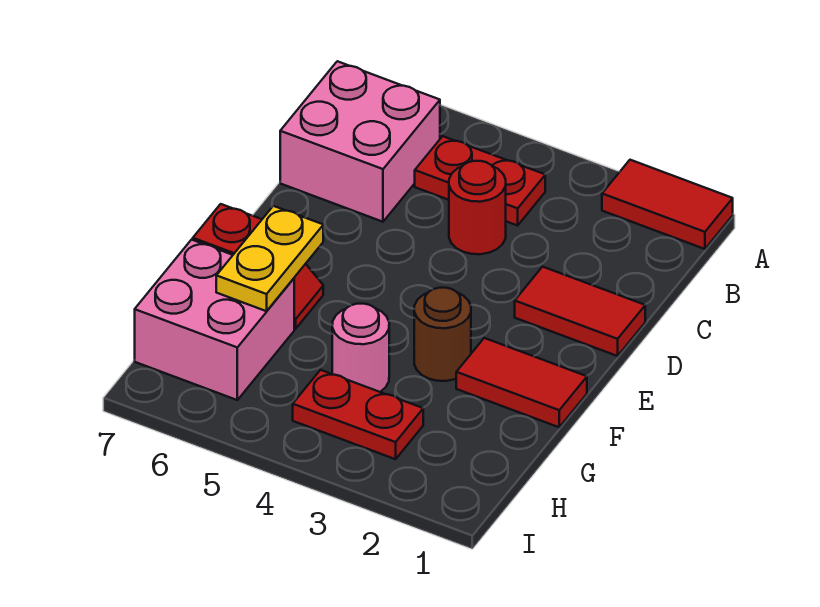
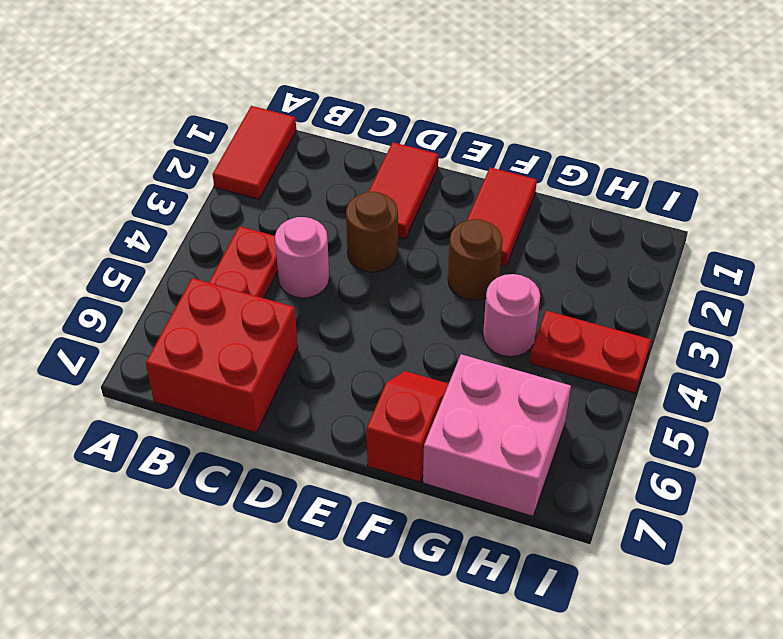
pink 2x2 brick [280,61,440,222] -> red 2x2 brick [146,278,298,432]
red 1x1 round brick [449,161,506,254] -> pink 1x1 round brick [275,217,329,298]
none -> brown 1x1 round brick [346,192,398,272]
yellow 1x2 plate [216,206,323,311] -> none
red 1x2 plate [293,370,423,459] -> red 1x2 plate turned to [530,311,651,393]

